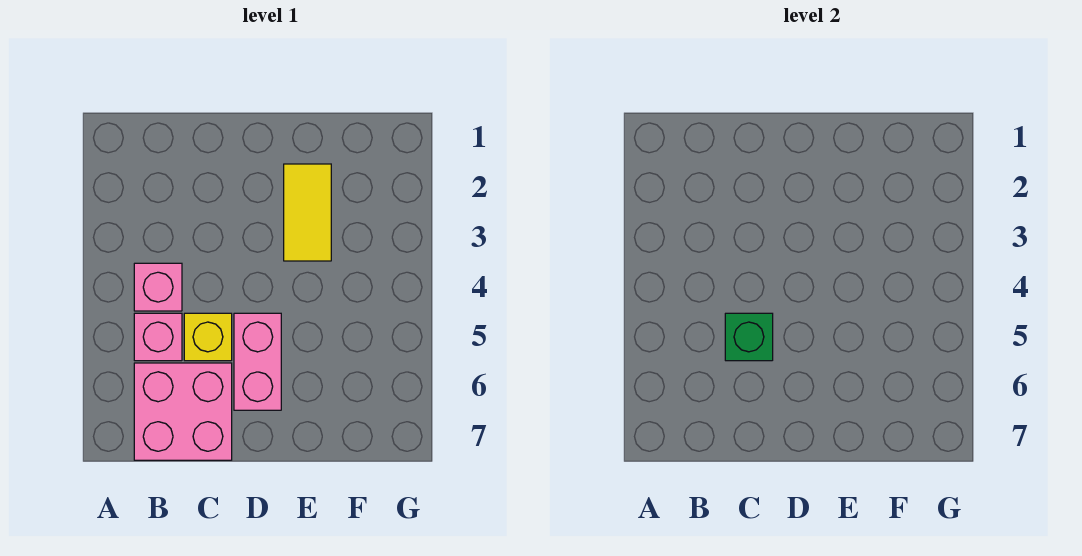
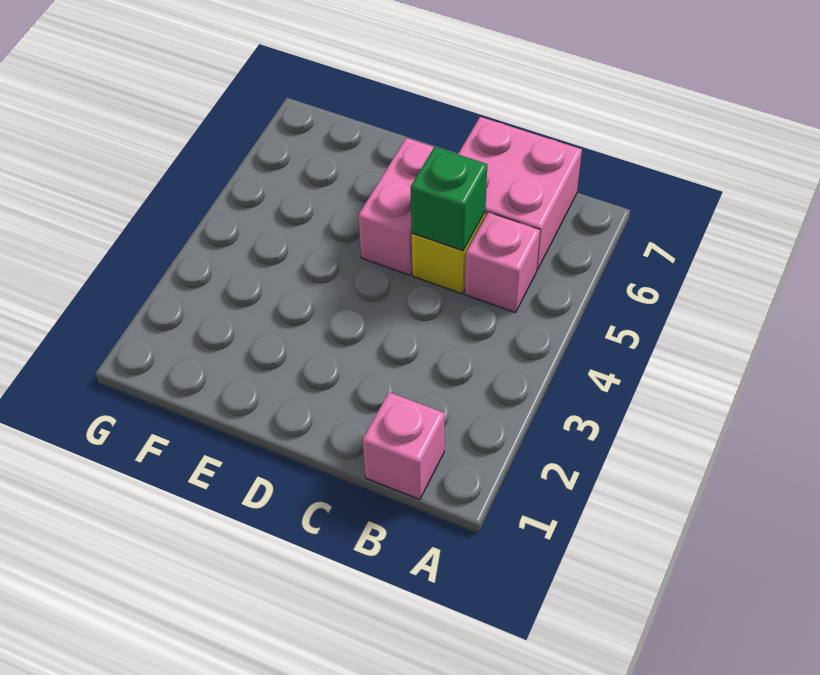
pink 1x1 brick [134,263,182,311] -> pink 1x1 brick moved to [363,392,445,500]
yellow 1x2 tile [284,164,331,261] -> none

